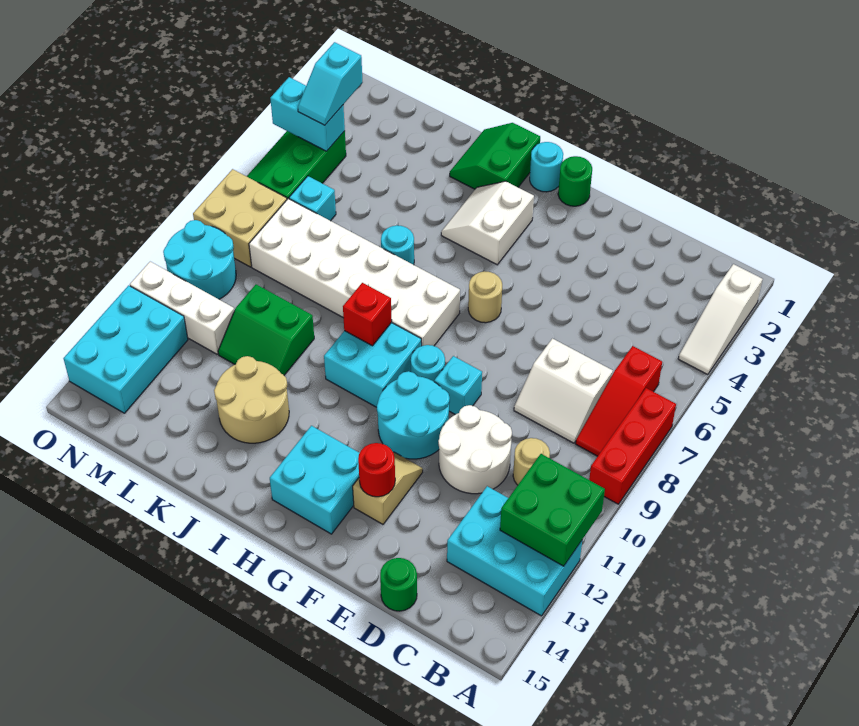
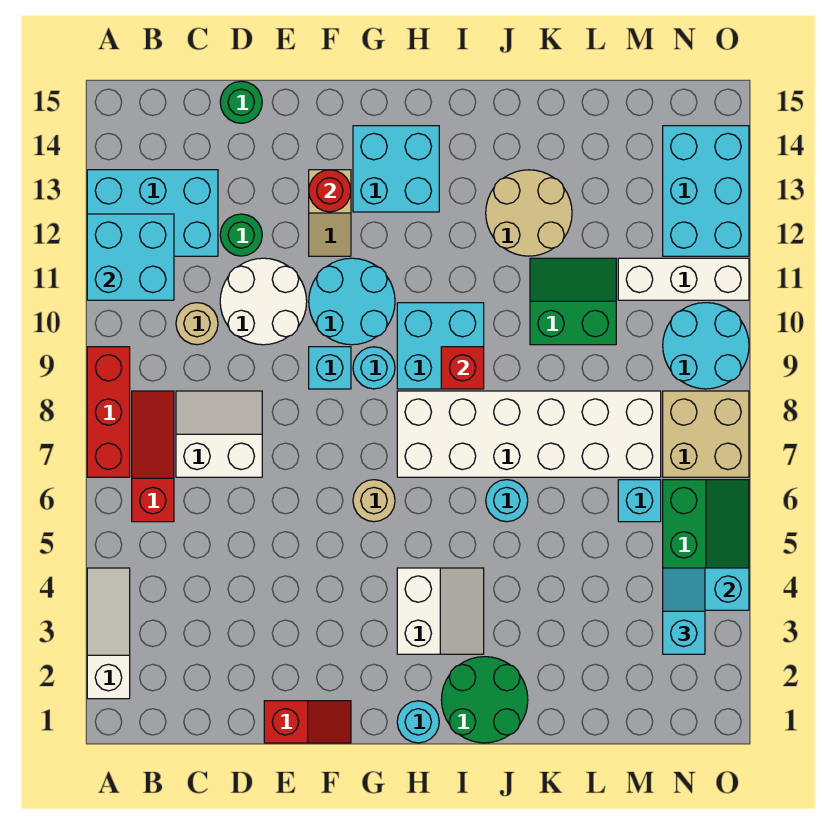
green 2x2 brick [500,454,605,566] -> cyan 2x2 brick [87,214,174,300]
none -> red 1x2 slope [264,701,351,743]
green 1x1 round brick [558,156,592,206] -> green 1x1 round brick moved to [220,214,262,256]
green 2x2 slope [450,123,540,189] -> green 2x2 round brick [441,657,528,743]

